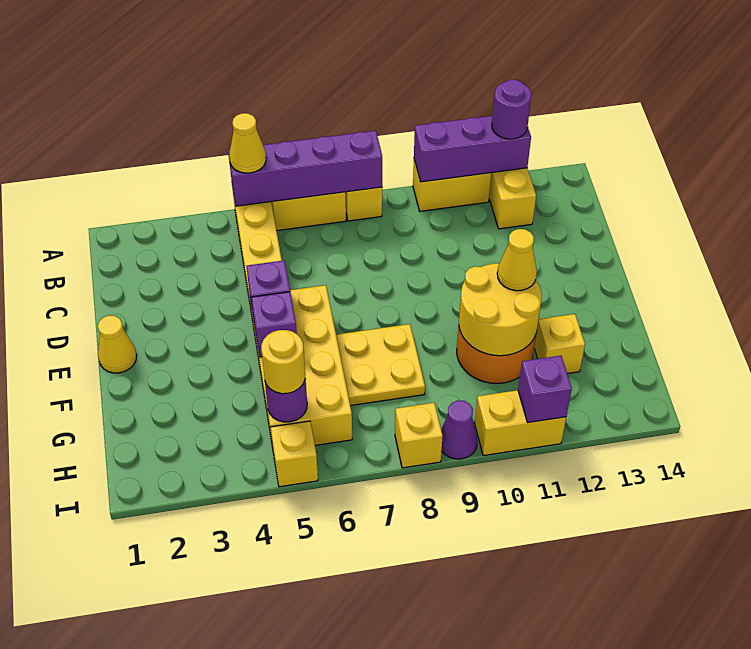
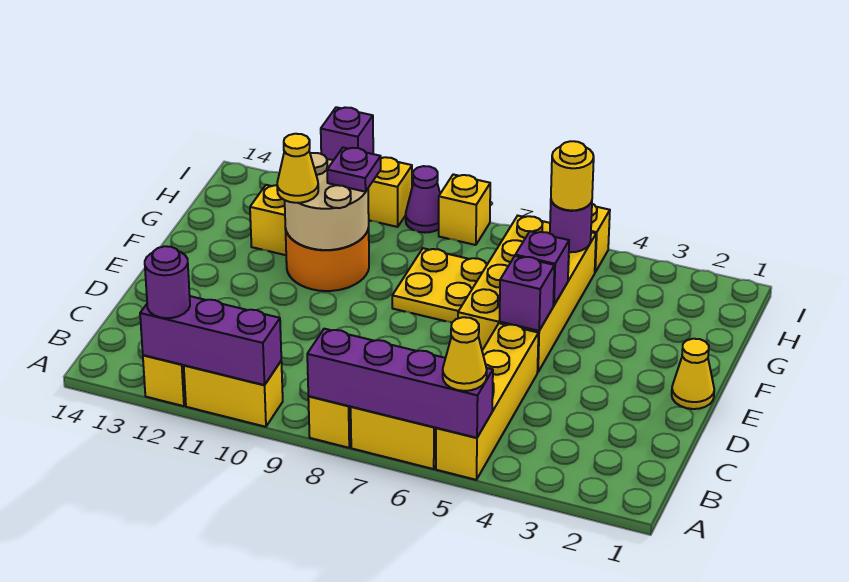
yellow 2x2 round brick [459,263,542,356] -> tan 2x2 round brick [285,153,369,250]
none -> purple 1x1 plate [327,147,381,192]

